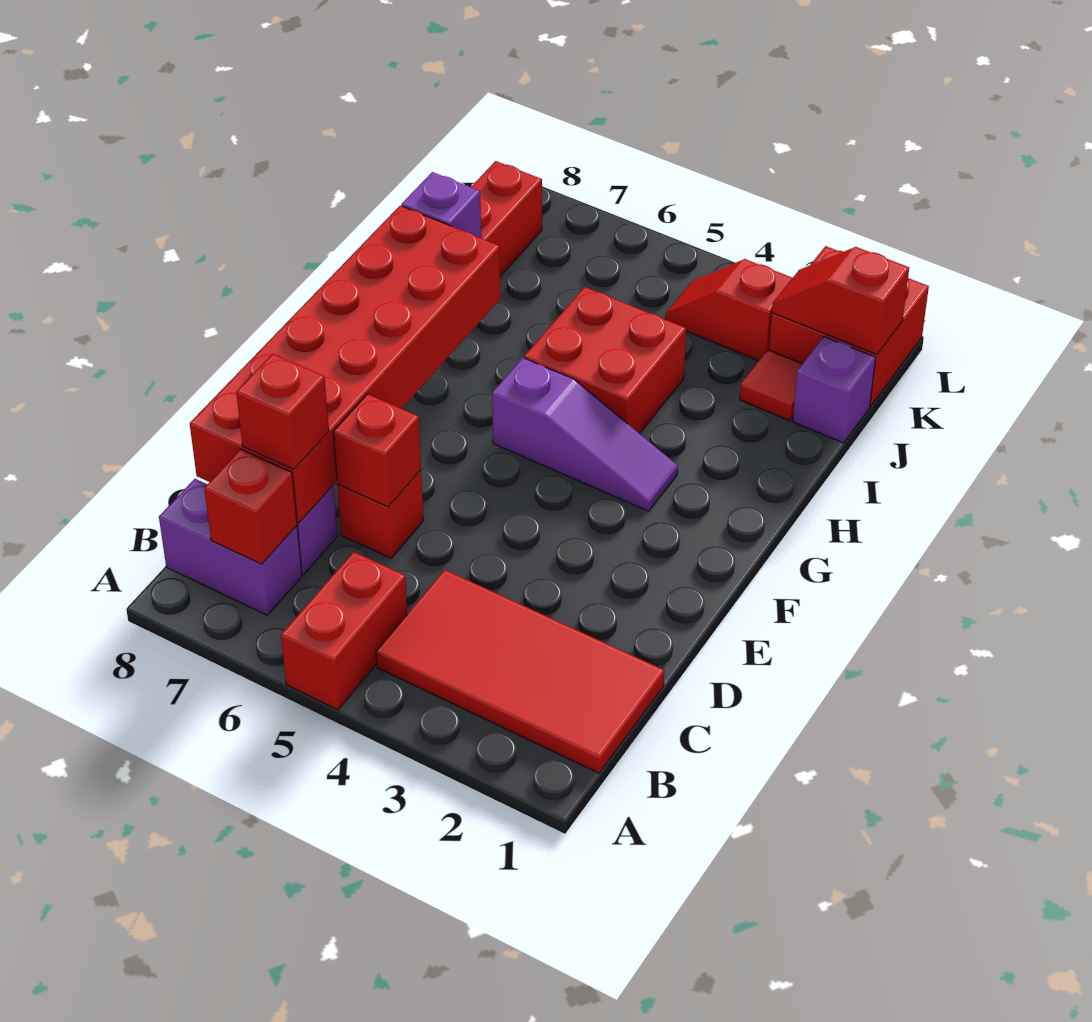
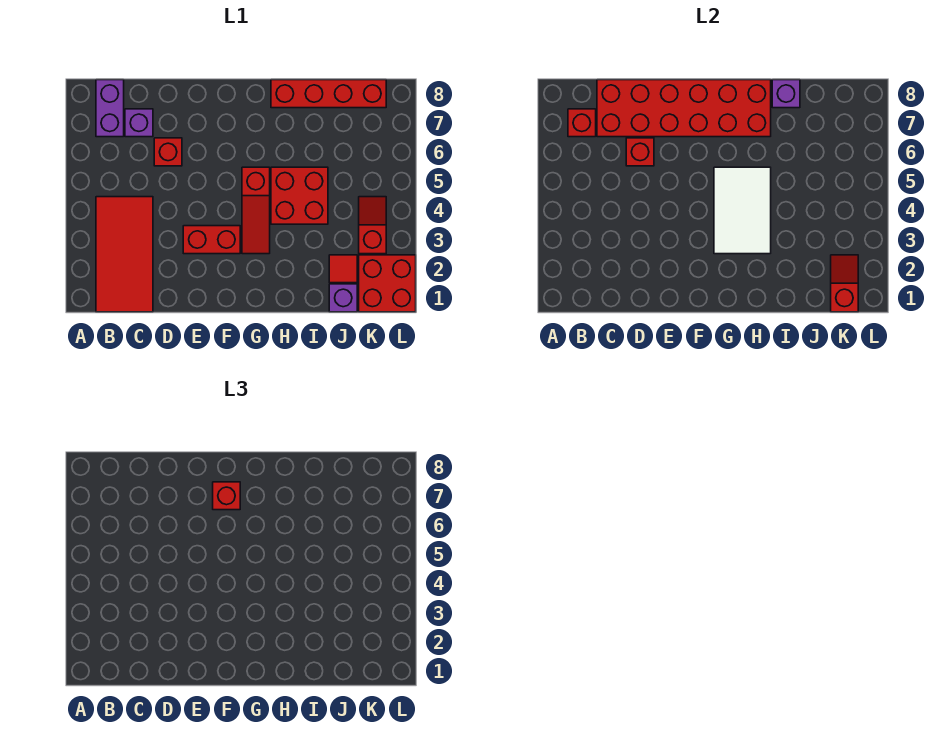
red 1x2 brick [281,552,407,710] -> red 1x2 brick moved to [183,226,240,254]
red 1x1 brick [236,354,329,469] -> red 1x1 brick moved to [213,482,240,510]
purple 1x3 slope [492,358,678,511] -> red 1x3 slope [242,167,270,254]
none -> white 2x3 tile [714,167,771,254]

